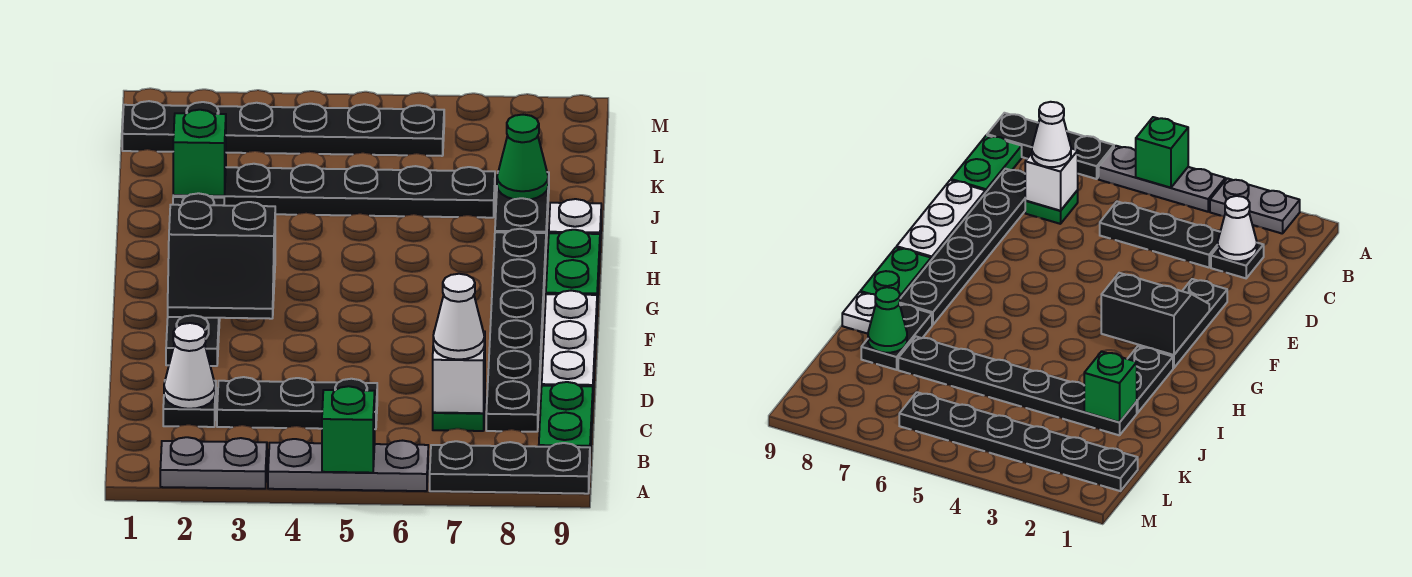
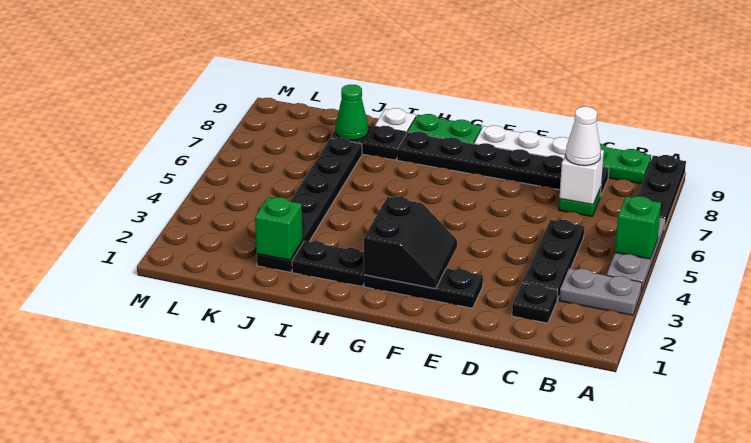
grey 1x2 plate [160,437,267,489] -> grey 1x2 plate turned to [559,268,642,315]
white 1x1 cone [164,323,215,409] -> none
black 1x6 plate [122,101,444,156] -> none

